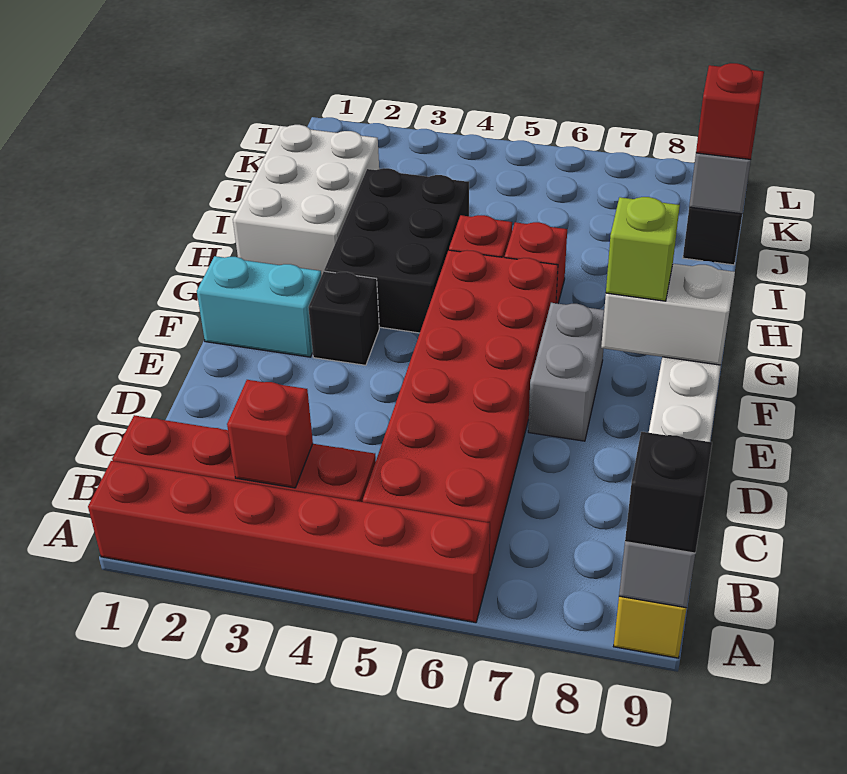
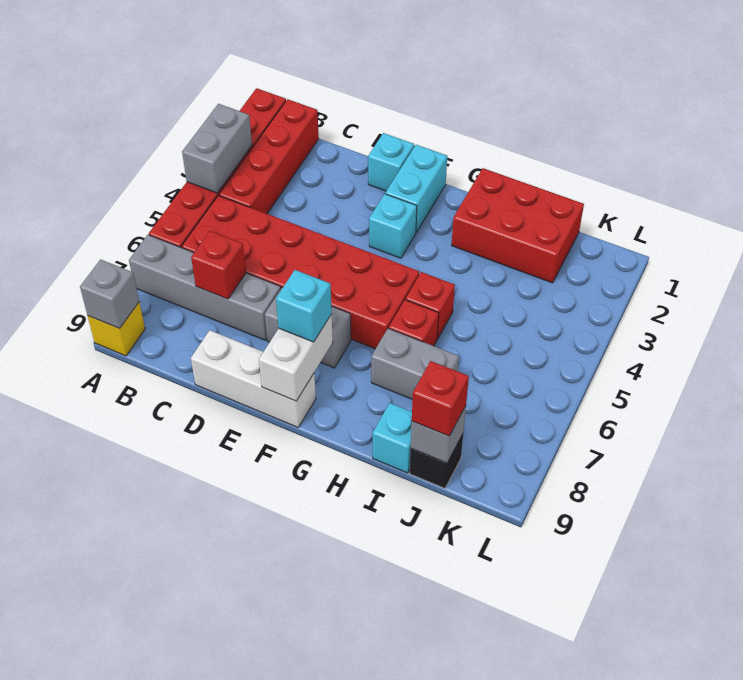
none -> grey 1x2 brick [182,104,252,193]
none -> grey 1x4 brick [129,235,281,340]
black 1x1 brick [625,432,712,553] -> none
red 1x1 brick [227,380,313,488] -> red 1x1 brick moved to [191,231,246,299]
none -> cyan 1x1 brick [368,133,414,191]
black 1x1 brick [308,271,379,365] -> cyan 1x1 brick [369,194,417,258]
lime 1x1 brick [606,197,680,301] -> cyan 1x1 brick [276,270,332,342]
black 2x3 brick [324,168,469,333] -> none
white 2x3 brick [233,125,379,276] -> red 2x3 brick [452,168,584,283]
none -> grey 1x2 brick [371,328,459,399]
none -> cyan 1x1 brick [373,403,412,473]

